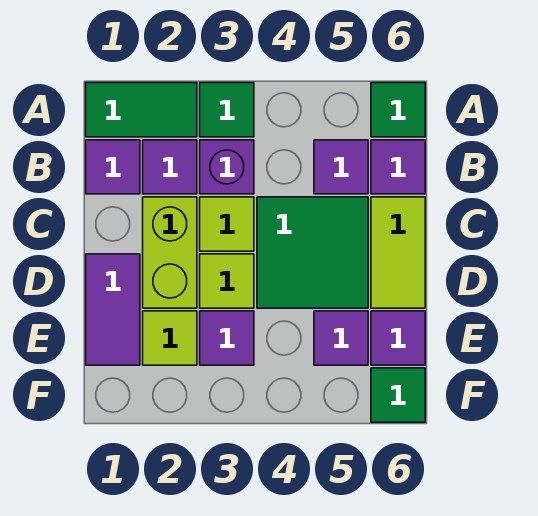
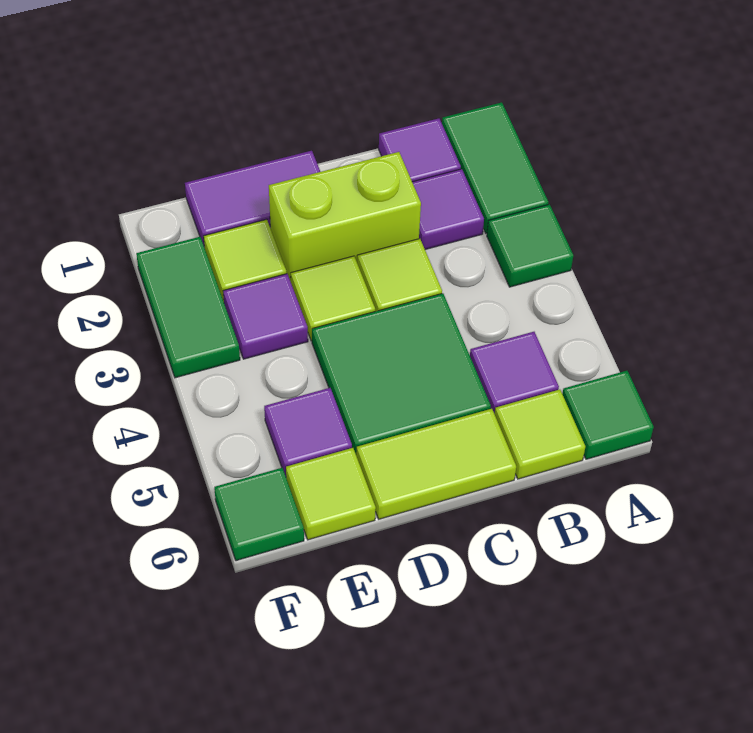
purple 1x1 brick [200,140,254,194] -> none
purple 1x1 tile [371,140,425,194] -> lime 1x1 tile [495,390,585,479]
purple 1x1 tile [371,311,425,365] -> lime 1x1 tile [286,448,376,540]
none -> green 1x2 tile [136,237,240,378]

